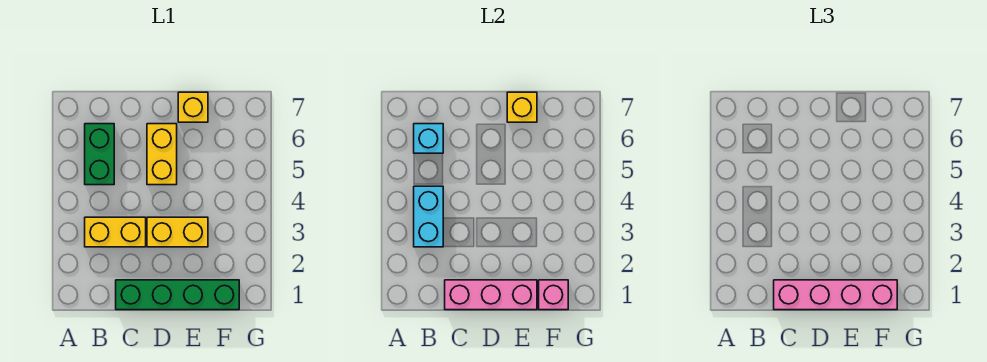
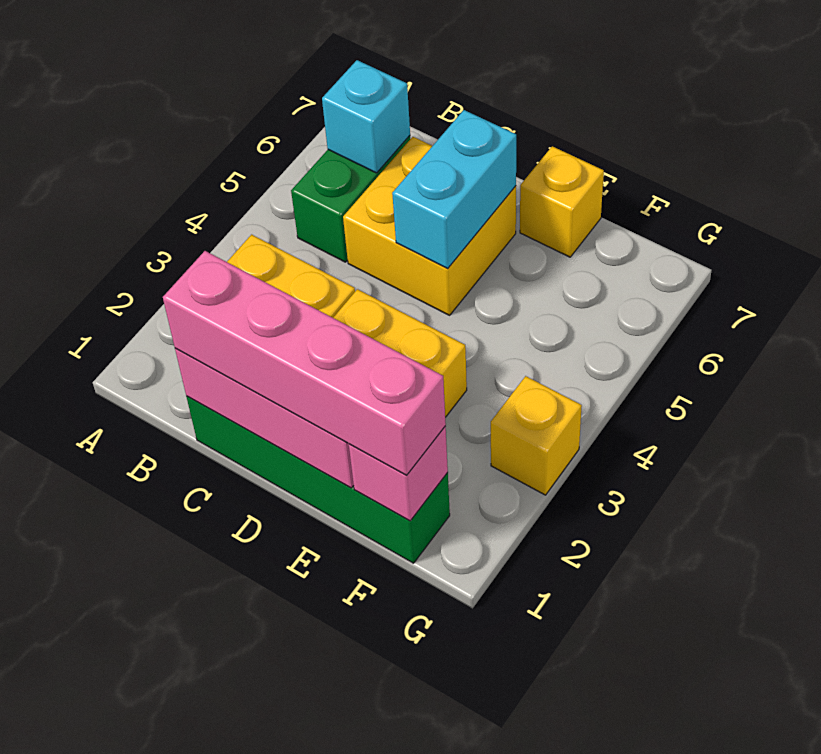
cyan 1x2 brick [414,186,443,247] -> cyan 1x2 brick moved to [392,110,516,268]
yellow 1x2 brick [147,124,177,185] -> yellow 2x2 brick [343,137,516,315]
yellow 1x1 brick [507,92,537,122] -> yellow 1x1 brick moved to [491,376,582,495]

